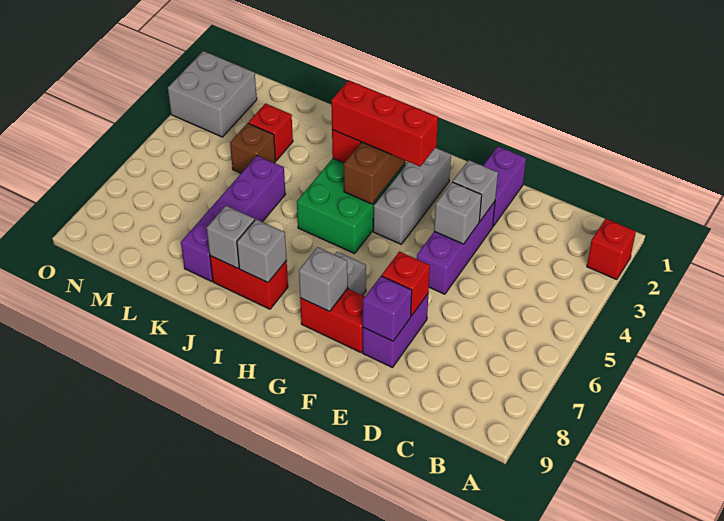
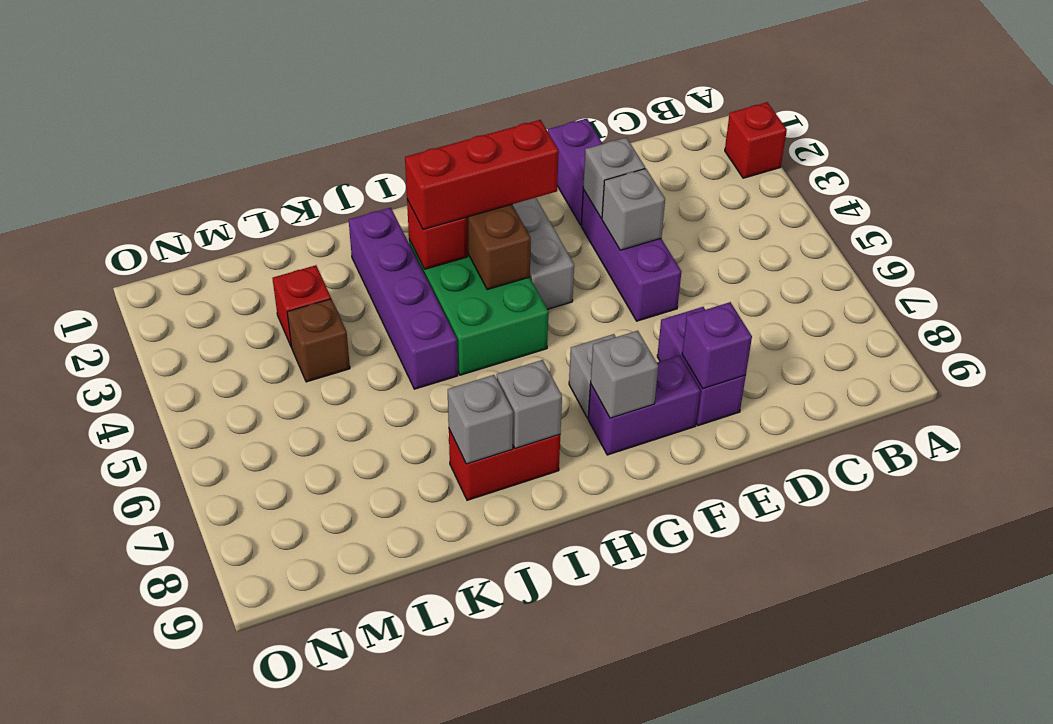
red 1x1 brick [382,252,430,316] -> none
red 1x2 brick [300,289,365,352] -> purple 1x2 brick [588,356,700,455]
purple 1x4 brick [181,156,285,281] -> purple 1x4 brick moved to [349,208,458,389]
grey 2x2 brick [168,51,257,137] -> none

